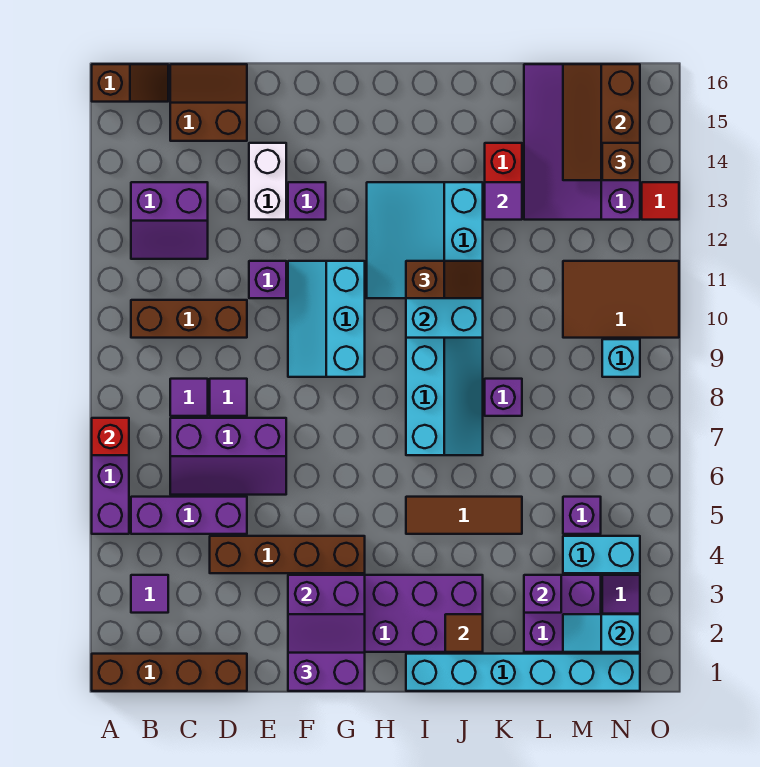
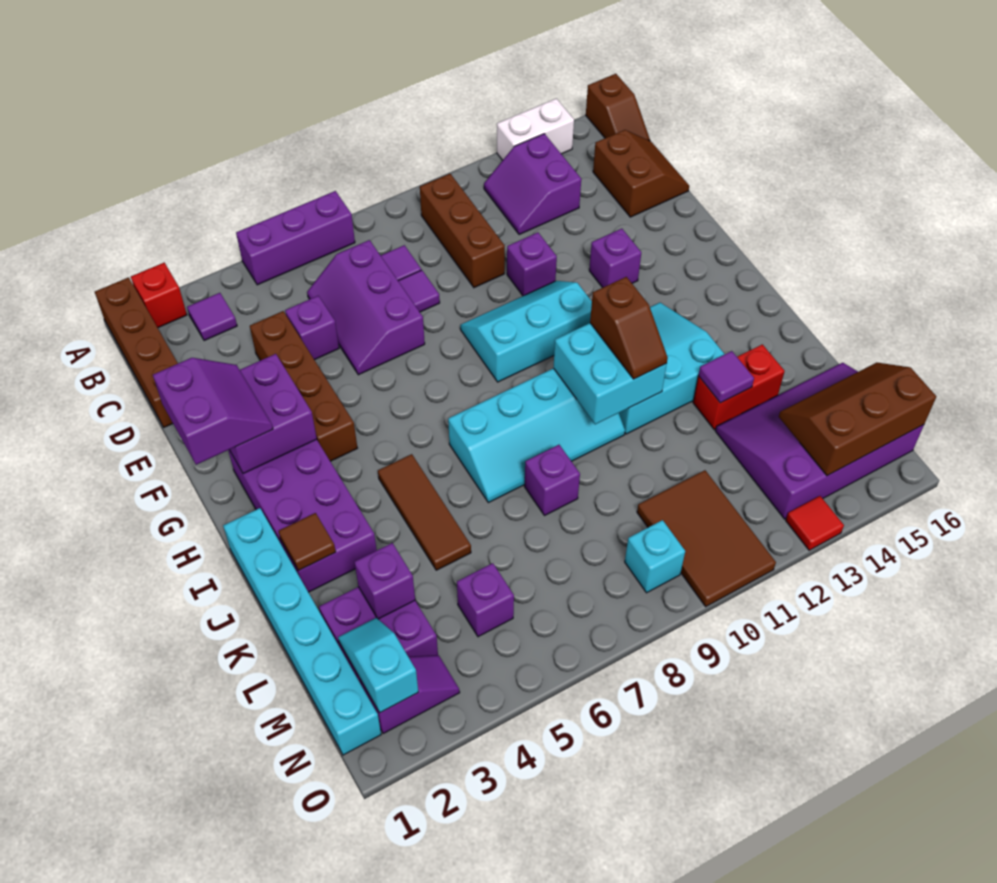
red 1x1 brick [92,418,129,455] -> red 1x1 brick moved to [131,263,187,328]
purple 1x3 brick [131,497,247,534] -> purple 1x1 brick [285,296,339,360]
white 1x2 brick [249,143,286,220] -> white 1x2 brick moved to [497,98,574,160]
cyan 1x2 brick [563,536,640,573] -> none
brown 1x1 brick [602,143,640,180] -> none

